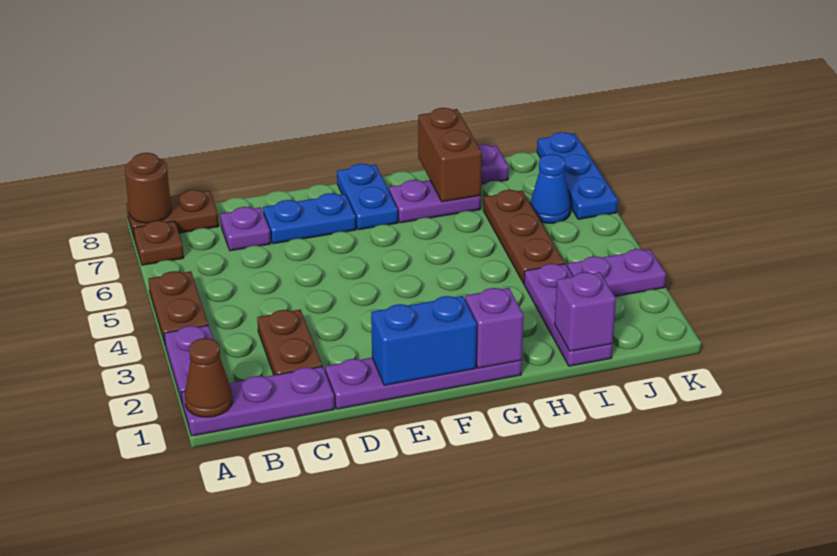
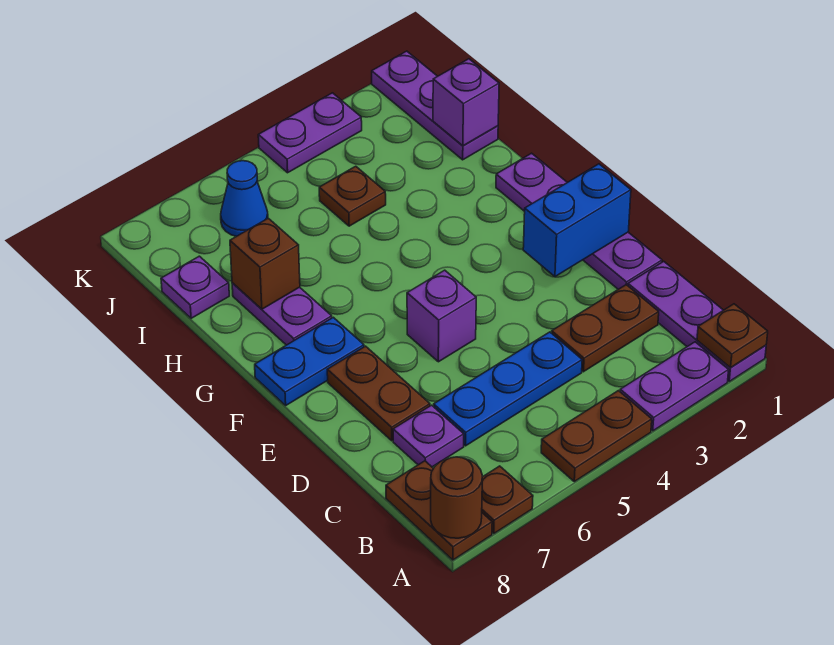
brown 1x1 cone [185,338,232,417] -> brown 1x1 plate [697,304,768,368]
blue 1x2 plate [263,193,356,244] -> brown 1x2 plate [327,346,430,441]
blue 1x2 brick [371,296,477,385] -> blue 1x2 brick turned to [523,164,631,277]
purple 1x1 brick [465,288,524,368] -> purple 1x1 brick moved to [407,270,476,362]
brown 1x2 brick [418,108,482,202] -> brown 1x1 brick [230,218,300,309]
purple 1x3 plate [524,264,613,366] -> purple 1x3 plate turned to [372,51,498,160]
brown 1x3 plate [483,190,565,284] -> brown 1x1 plate [319,166,386,226]
purple 1x2 plate [567,249,666,296] -> purple 1x2 plate turned to [258,93,362,173]
blue 1x3 plate [537,132,618,219] -> blue 1x3 plate moved to [434,332,582,446]

